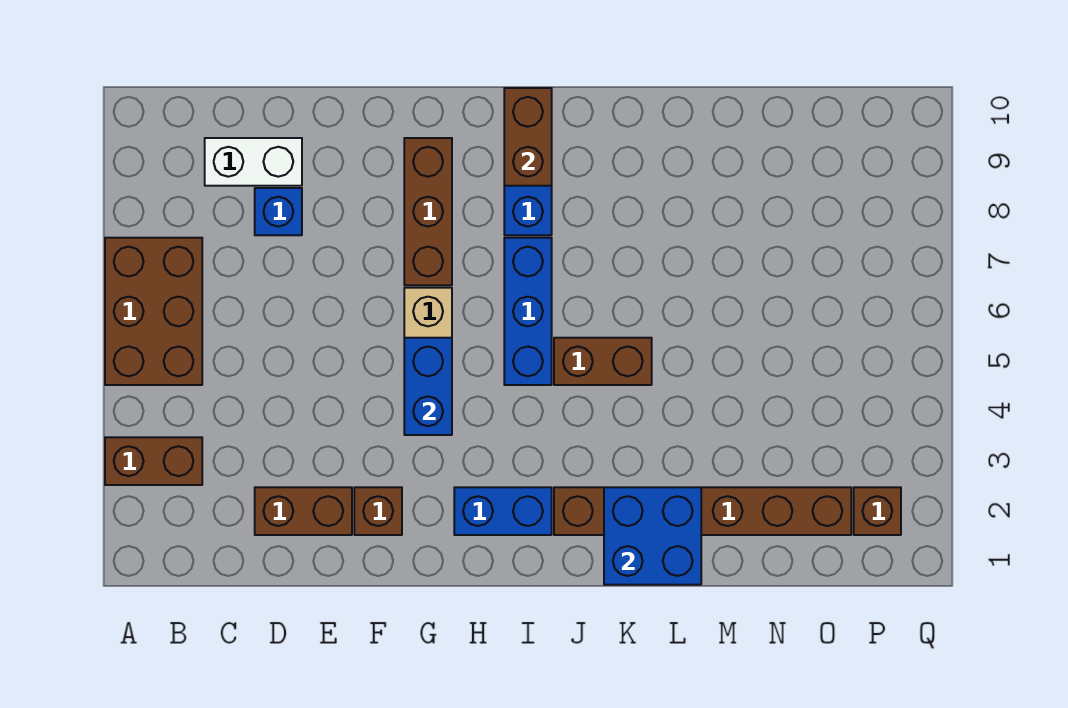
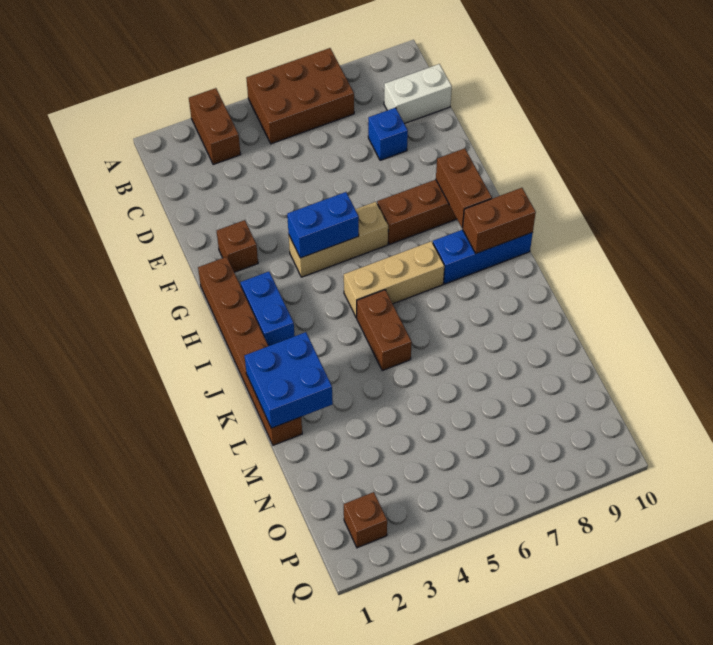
white 1x2 brick [205,138,302,186] -> white 1x2 brick turned to [384,64,452,124]
brown 1x2 brick [255,487,352,535] -> brown 1x2 brick moved to [436,148,492,228]
blue 1x3 brick [504,238,552,385] -> tan 1x3 brick [344,241,444,318]
brown 1x6 brick [554,487,851,535] -> brown 1x6 brick moved to [198,257,302,445]

